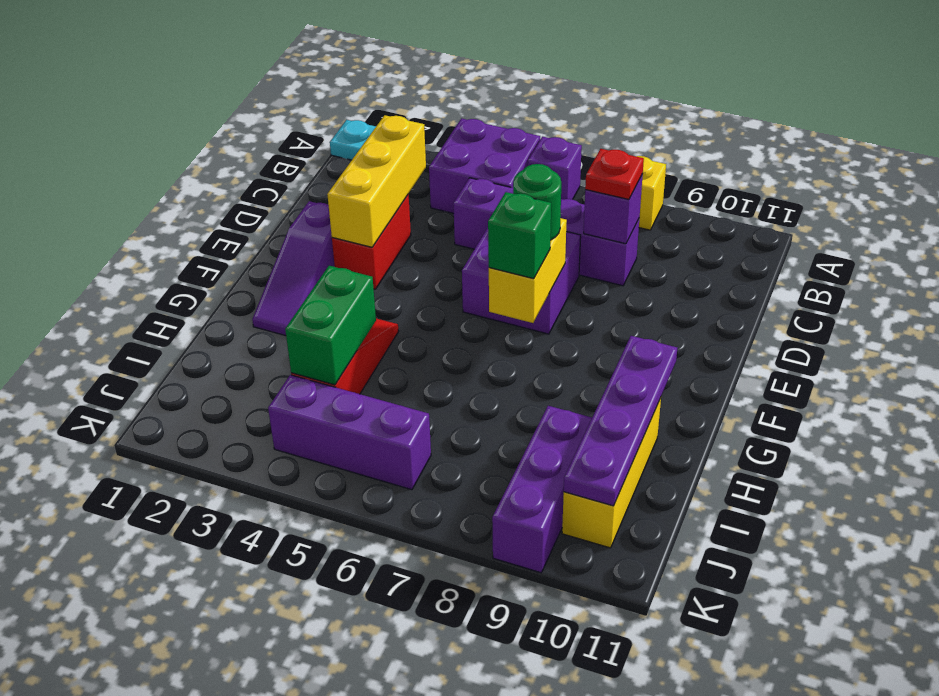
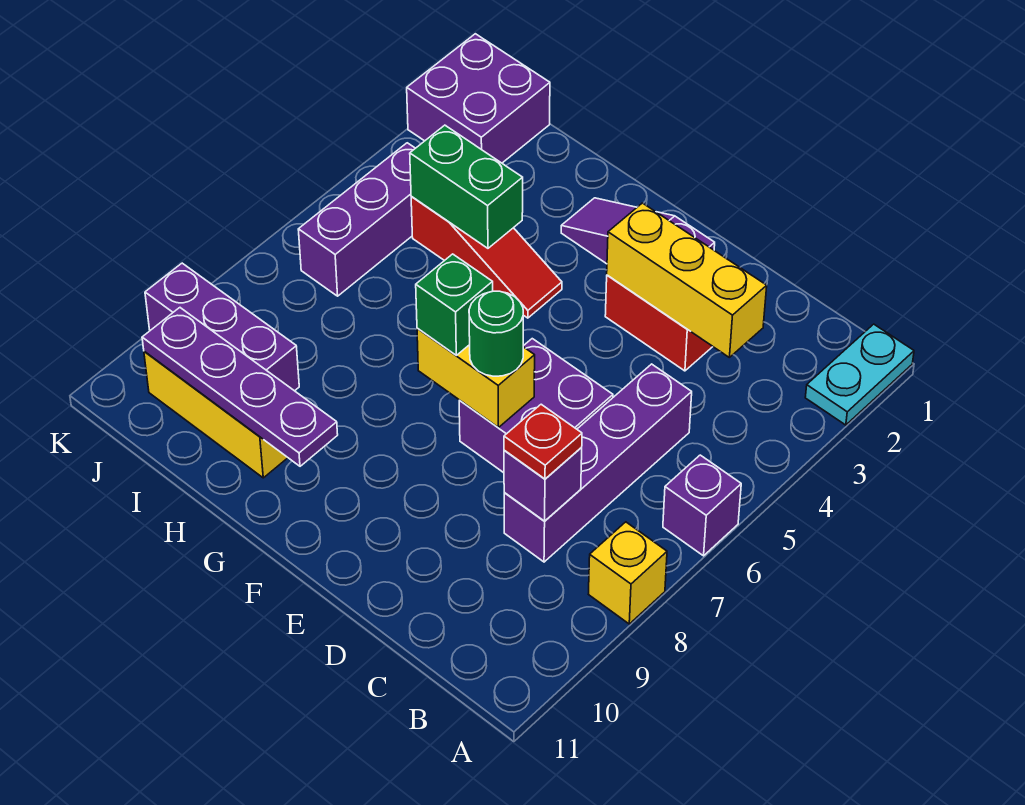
purple 2x2 brick [429,118,540,213] -> purple 2x2 brick moved to [407,34,550,163]

